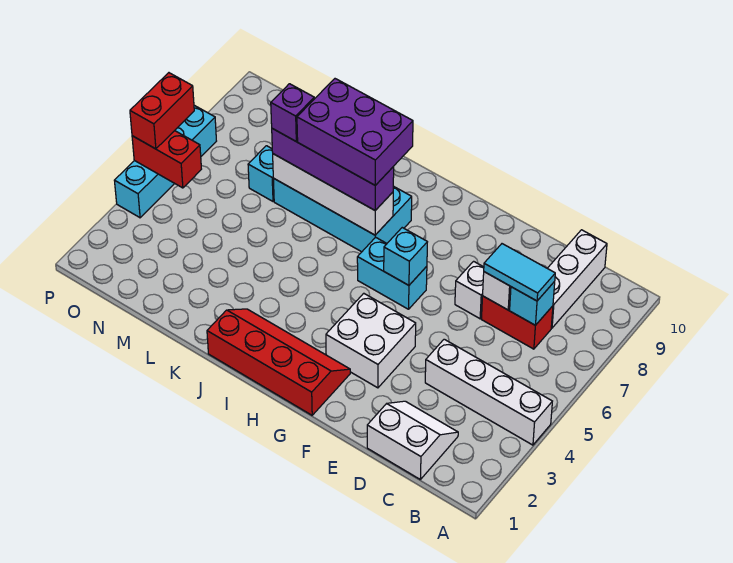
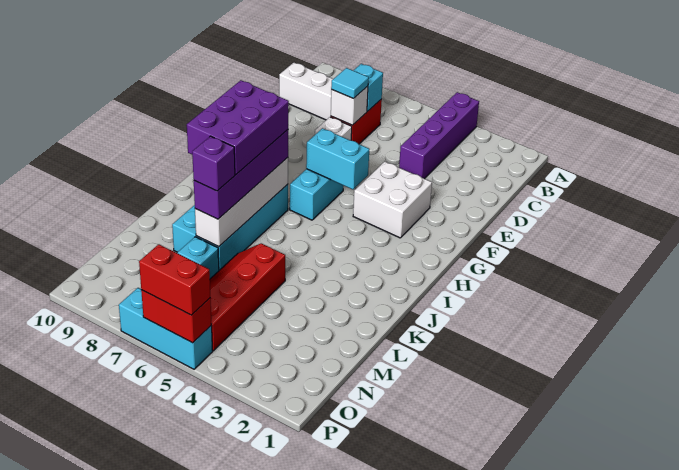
white 1x4 brick [425,339,552,445] -> purple 1x4 brick [399,92,479,179]
white 2x2 slope [367,401,458,479] -> none
cyan 1x2 tile [484,244,555,301] -> cyan 1x1 tile [331,68,369,99]
red 2x4 slope [207,309,350,415] -> red 2x4 slope moved to [210,243,285,351]
cyan 1x1 brick [384,228,427,285] -> cyan 1x2 brick [306,128,369,189]
red 1x2 brick [132,131,201,188] -> red 1x2 brick turned to [141,290,212,343]
cyan 1x4 brick [114,105,216,218] -> cyan 1x3 brick [119,288,213,369]

